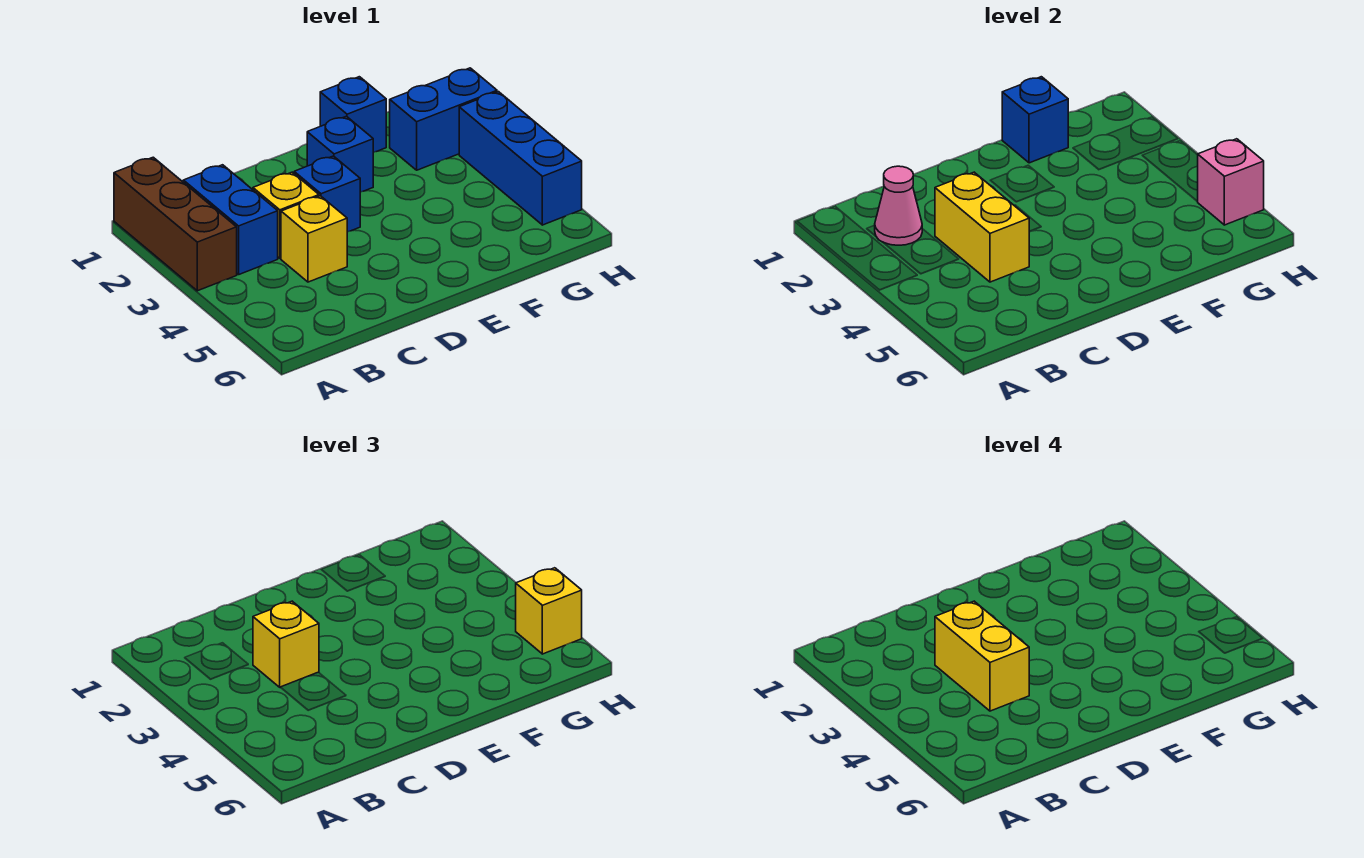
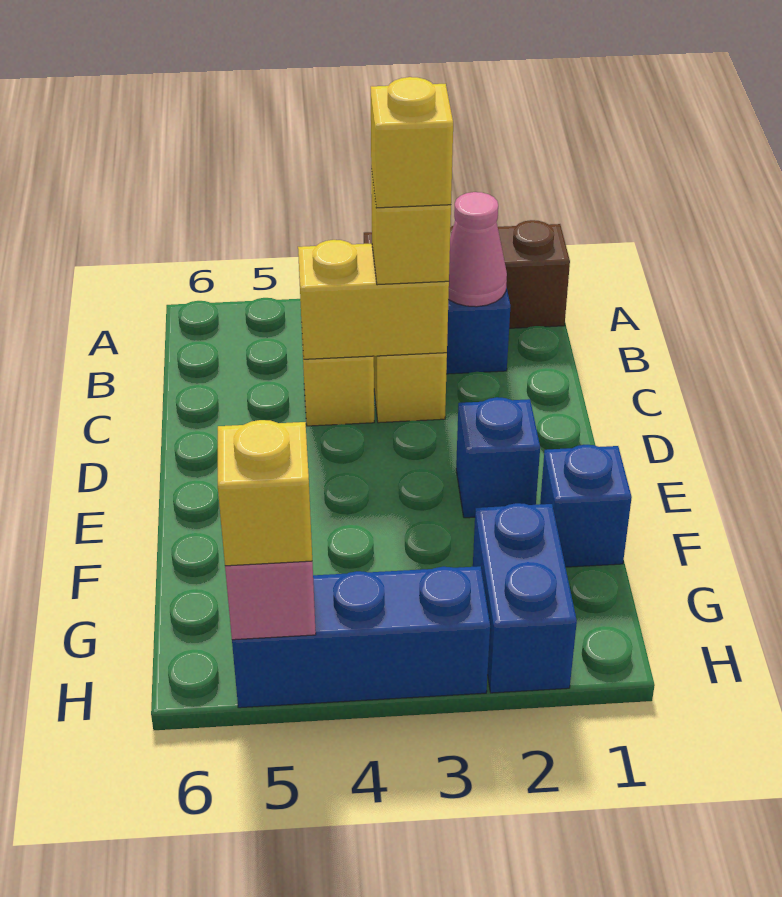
yellow 1x2 brick [935,601,1029,711] -> yellow 1x1 brick [371,77,453,208]
blue 1x1 brick [294,156,360,232] -> none
blue 1x1 brick [1002,77,1068,163] -> none

